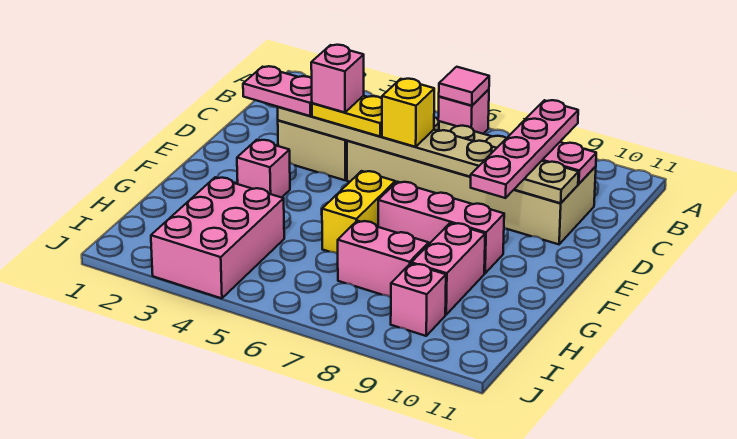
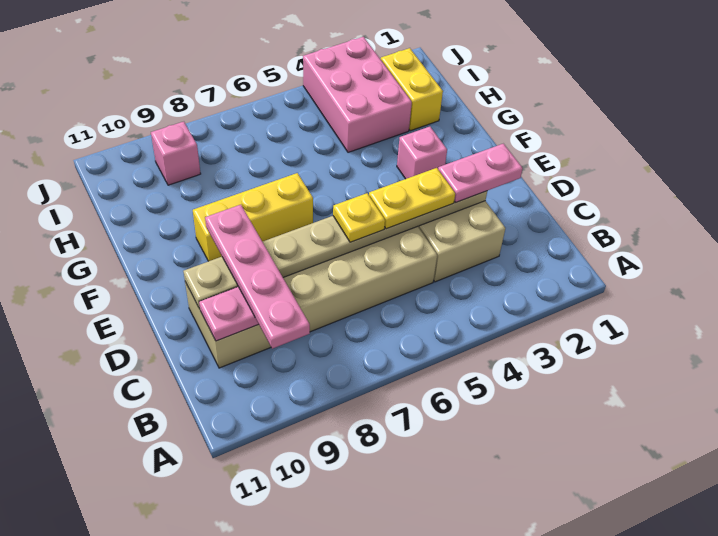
pink 1x1 brick [438,89,489,134] -> none
pink 1x1 tile [439,67,489,106] -> none
pink 1x1 brick [311,45,364,112] -> none
yellow 1x1 brick [382,79,434,147] -> yellow 1x1 plate [333,193,385,242]
yellow 1x2 brick [322,171,395,254] -> yellow 1x2 brick moved to [381,48,443,131]
pink 1x3 brick [378,182,504,273] -> yellow 1x3 brick [193,173,313,261]
pink 1x2 brick [411,223,485,315] -> none
pink 1x2 brick [338,221,429,297] -> none

